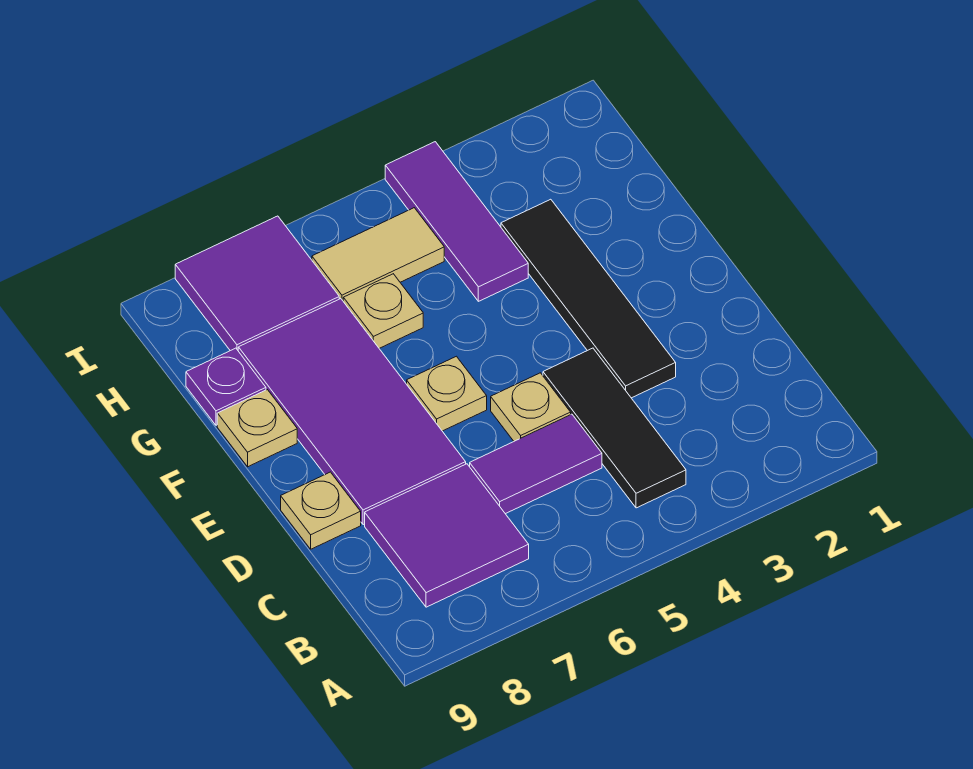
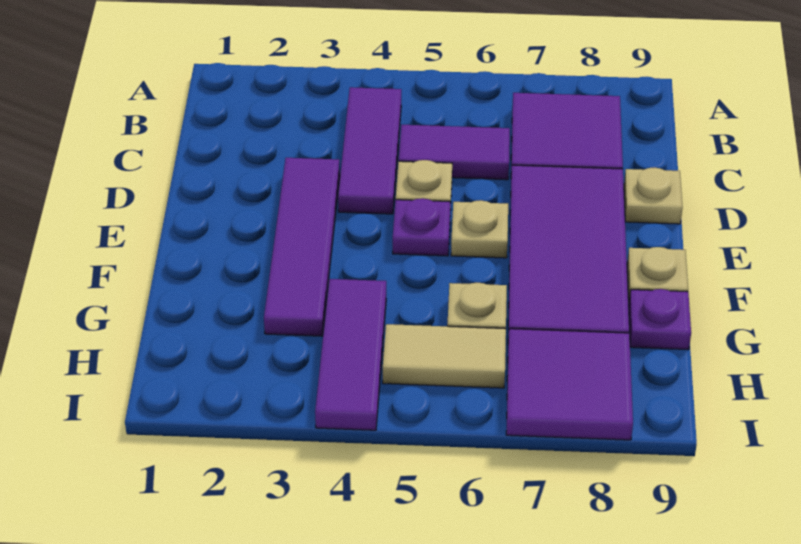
black 1x3 tile [543,348,686,508] -> purple 1x3 tile [338,87,401,214]
black 1x4 tile [501,199,676,398] -> purple 1x4 tile [264,158,340,336]
none -> purple 1x1 plate [393,198,450,256]

